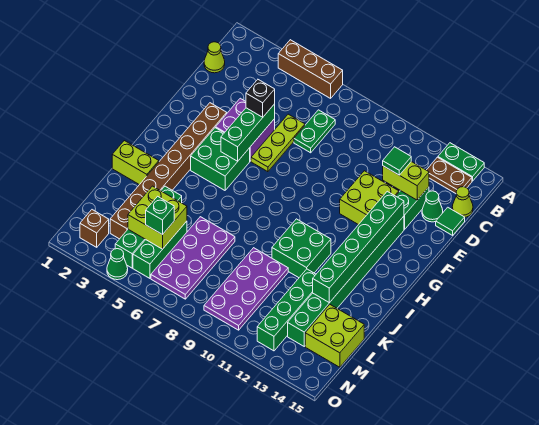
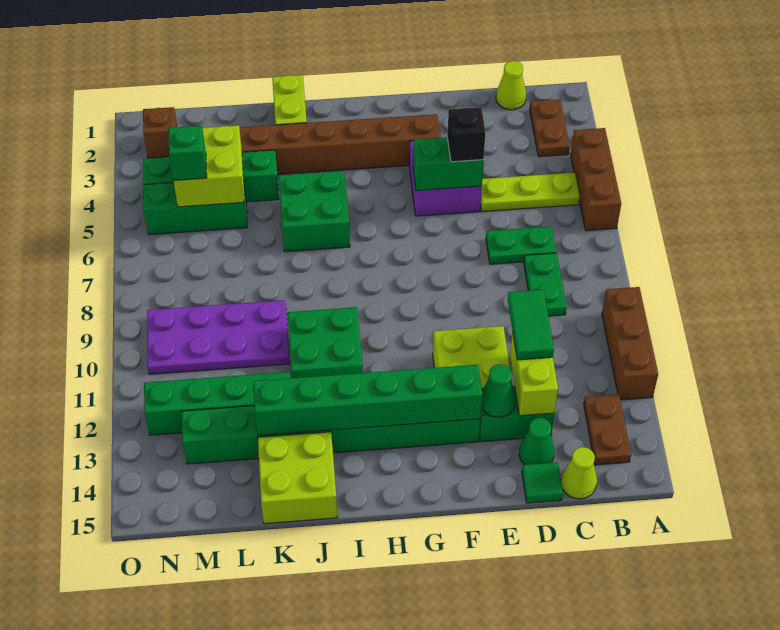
none -> brown 1x3 brick [602,287,658,400]
green 1x2 plate [438,143,484,181] -> green 1x2 plate moved to [524,253,567,316]
none -> brown 1x2 plate [530,100,570,157]
lime 1x3 plate [251,114,305,172] -> lime 1x3 plate moved to [480,173,580,212]
green 1x1 tile [383,147,411,175] -> green 1x2 tile [508,290,554,360]
green 1x3 brick [221,104,275,161] -> green 1x2 brick [413,137,484,191]
green 2x2 brick [191,128,250,190] -> green 2x2 brick moved to [279,171,350,252]
purple 2x4 plate [151,217,235,299] -> none
lime 2x2 brick [305,304,364,367] -> lime 2x2 brick moved to [258,432,337,524]
green 1x1 cone [107,249,128,280] -> green 1x1 cone moved to [481,364,516,417]

